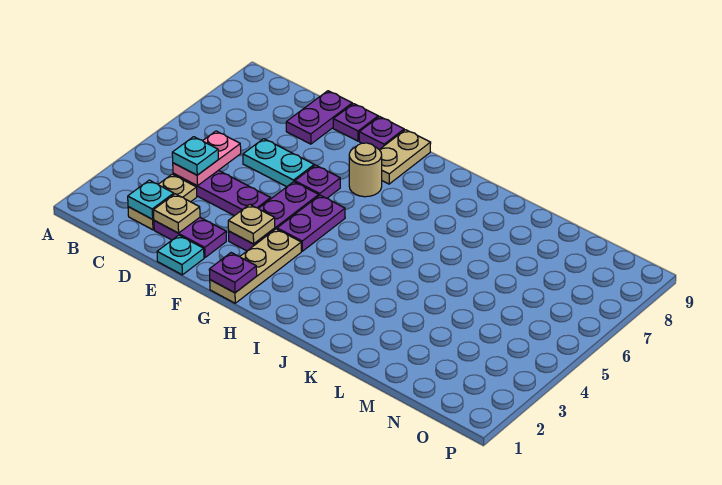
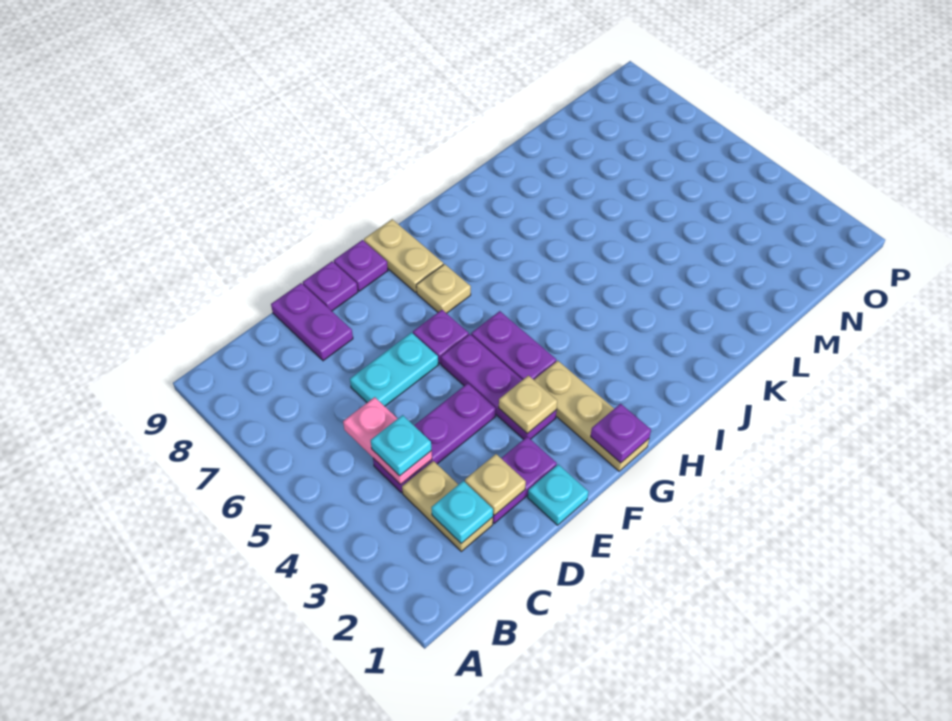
tan 1x1 round brick [349,143,382,197] -> tan 1x1 plate [416,264,471,313]

